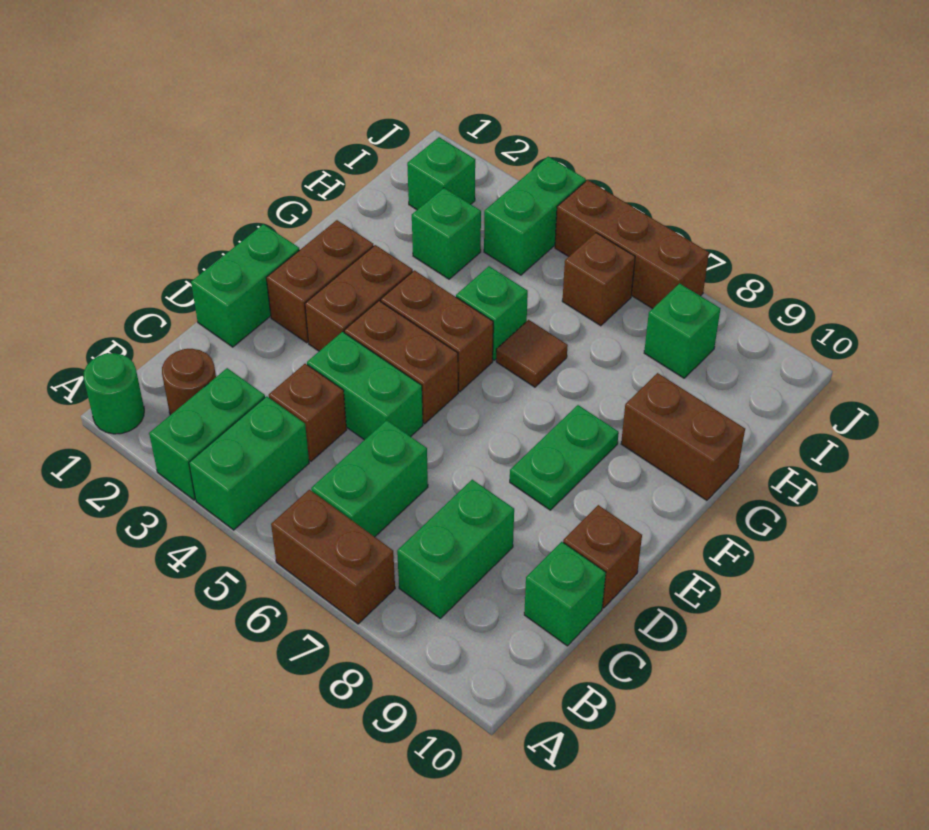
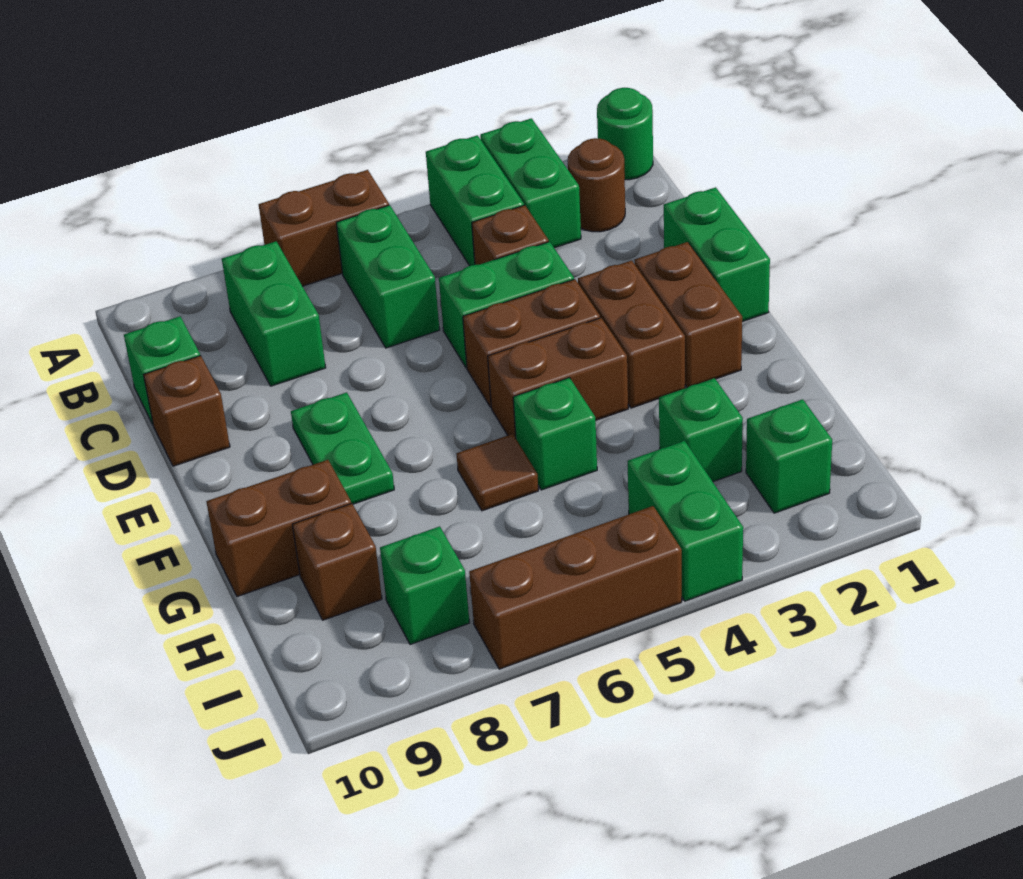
brown 1x1 brick [562,233,635,326] -> brown 1x1 brick moved to [292,503,382,620]

